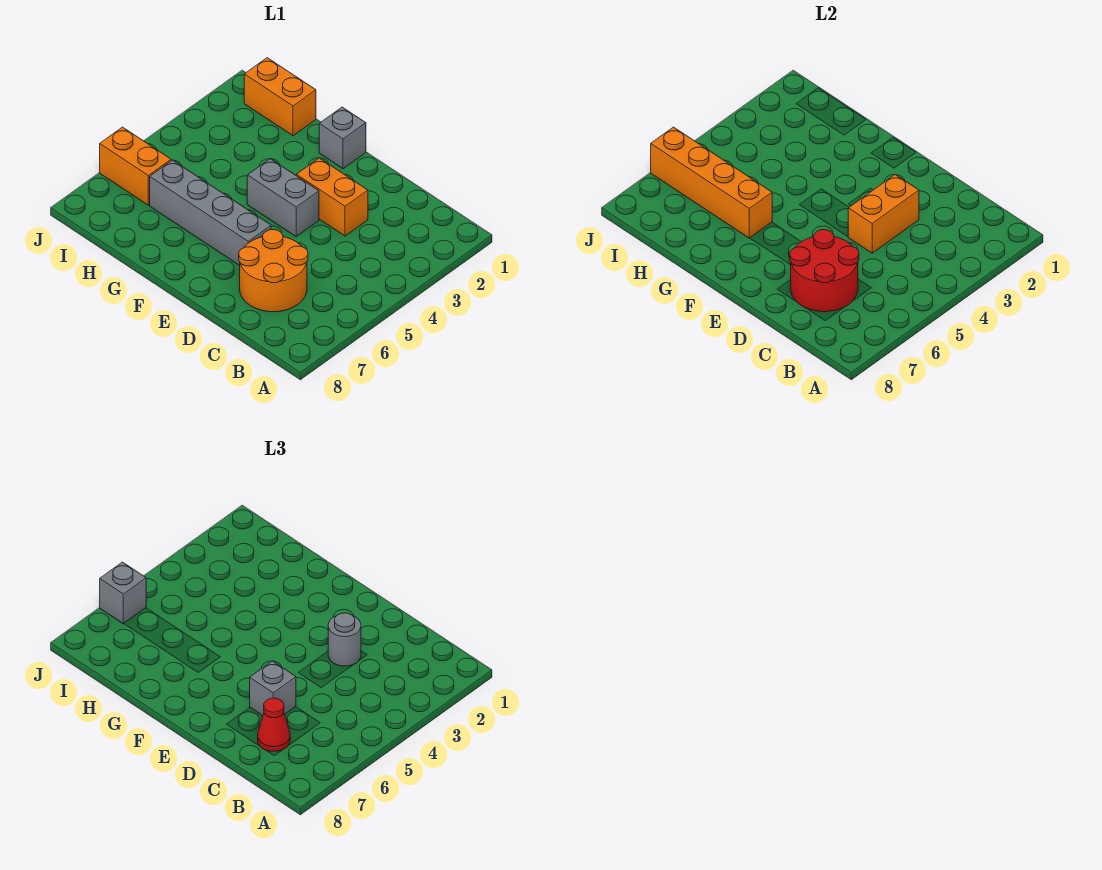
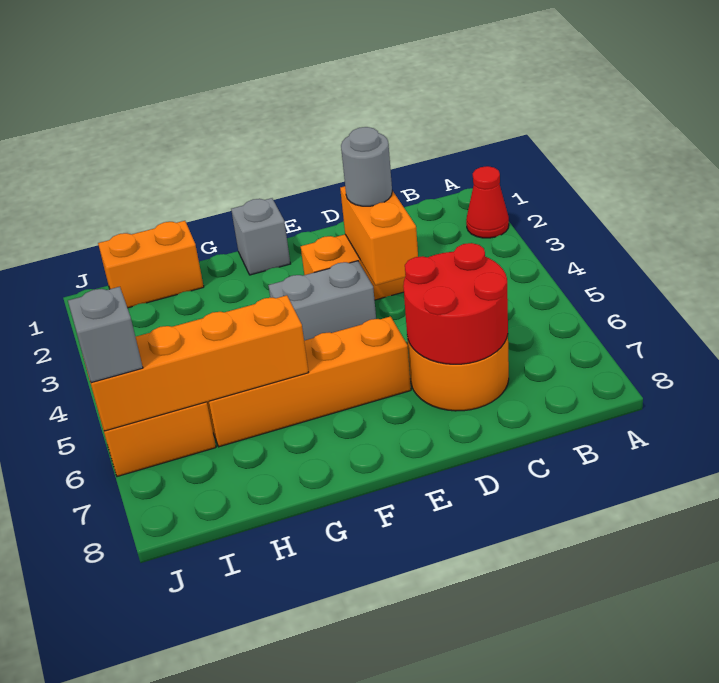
red 1x1 cone [258,698,290,751] -> red 1x1 cone moved to [466,166,509,238]
grey 1x1 brick [250,661,296,715] -> none
grey 1x4 brick [150,160,271,265] -> orange 1x4 brick [207,317,411,447]

